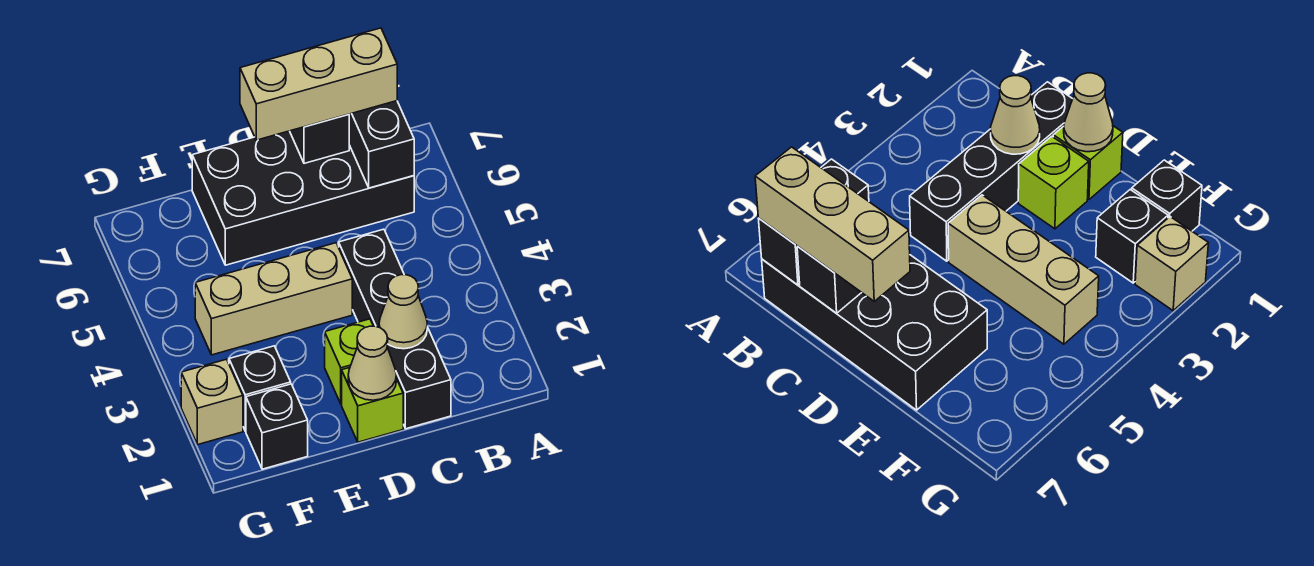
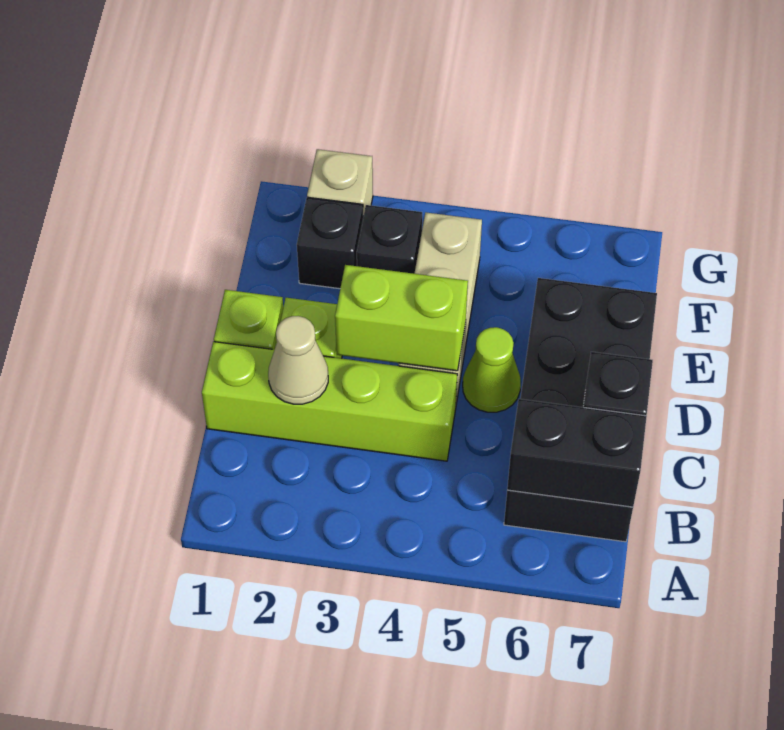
tan 1x3 brick [240,28,397,140] -> none
black 1x4 brick [339,229,451,429] -> lime 1x4 brick [202,342,457,461]
tan 1x1 cone [348,326,397,400] -> none
none -> lime 1x2 brick [335,265,468,371]
none -> lime 1x1 cone [463,327,521,412]
black 1x1 brick [246,384,308,469] -> black 1x1 brick moved to [357,205,422,274]

